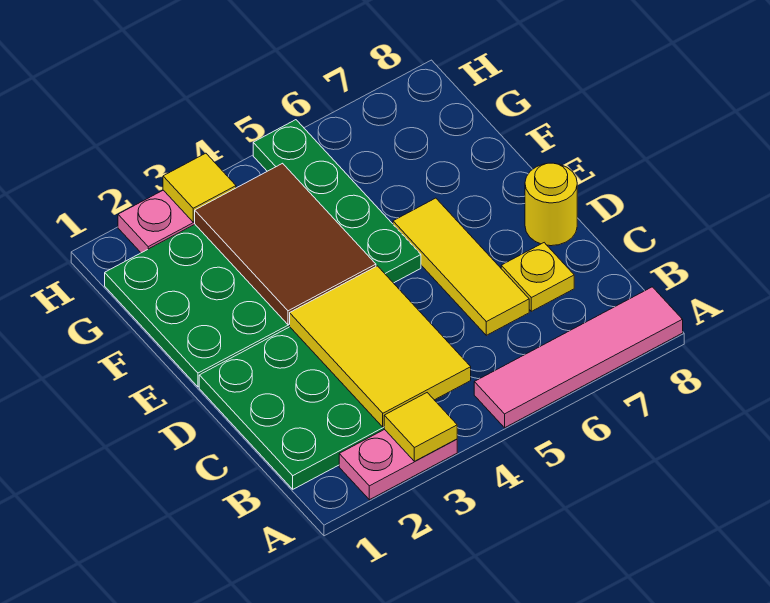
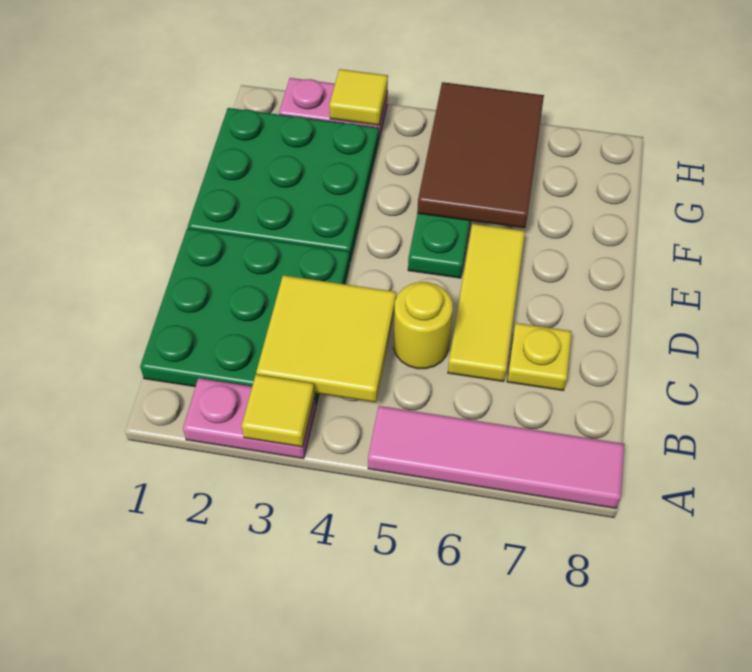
yellow 2x3 tile [290,266,471,427] -> yellow 2x2 tile [256,275,396,402]
yellow 1x1 round brick [525,163,577,246] -> yellow 1x1 round brick moved to [394,282,453,369]
brown 2x3 tile [195,163,376,325] -> brown 2x3 tile moved to [417,82,544,228]

